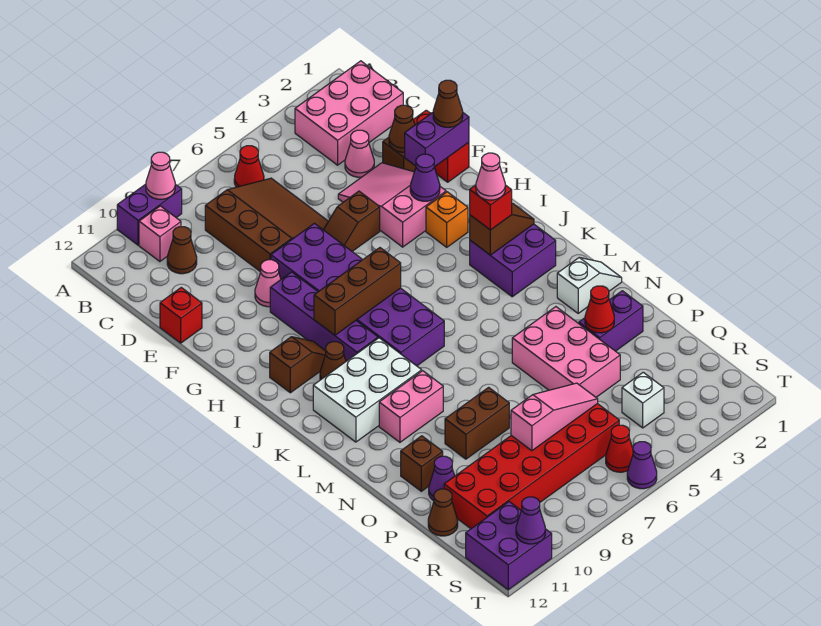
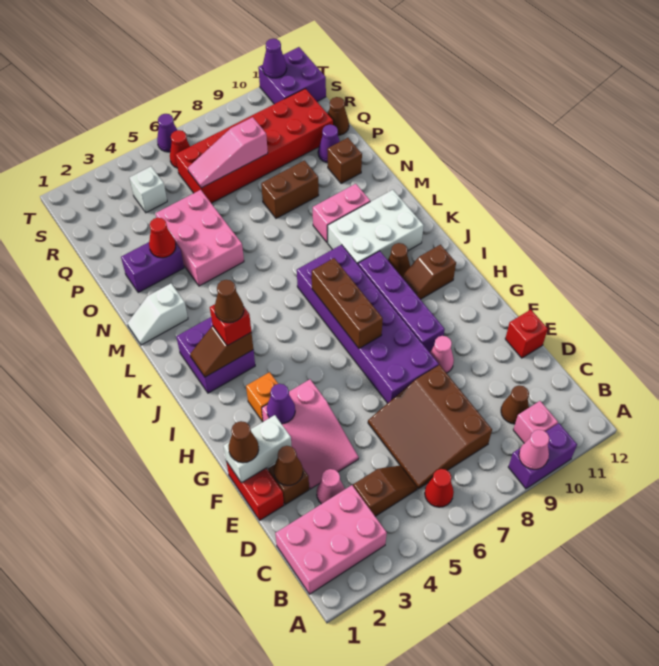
purple 1x2 brick [405,113,469,167] -> white 1x2 brick [223,415,292,483]
brown 1x2 slope [324,191,380,251] -> brown 1x2 slope moved to [353,466,417,516]
brown 1x3 brick [314,248,401,335] -> brown 1x3 brick turned to [312,258,383,348]
pink 1x1 cone [476,153,505,200] -> brown 1x1 cone [215,280,244,323]

